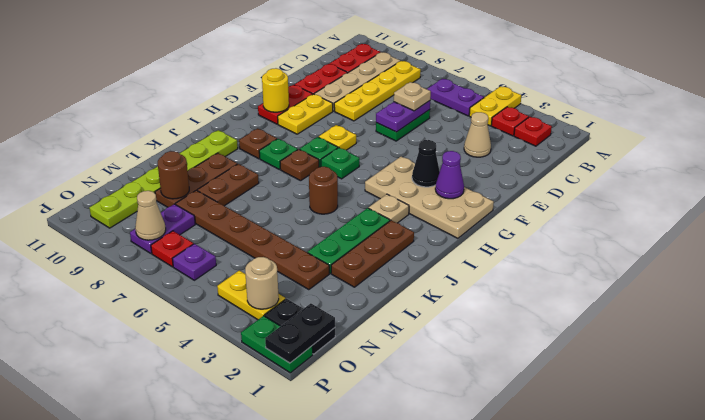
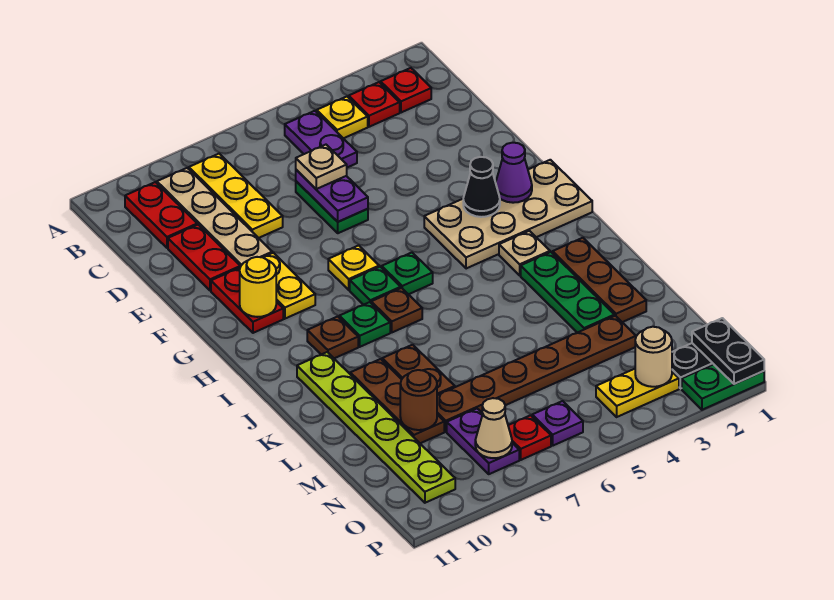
yellow 1x2 plate [469,86,521,126] -> yellow 1x1 plate [317,97,368,138]
purple 1x2 plate [427,79,484,116] -> purple 1x2 plate turned to [285,111,357,167]
yellow 1x4 plate [334,61,421,121] -> yellow 1x3 plate [189,154,283,238]
tan 1x1 cone [464,112,491,157] -> none
brown 1x1 round brick [309,167,338,214] -> none

